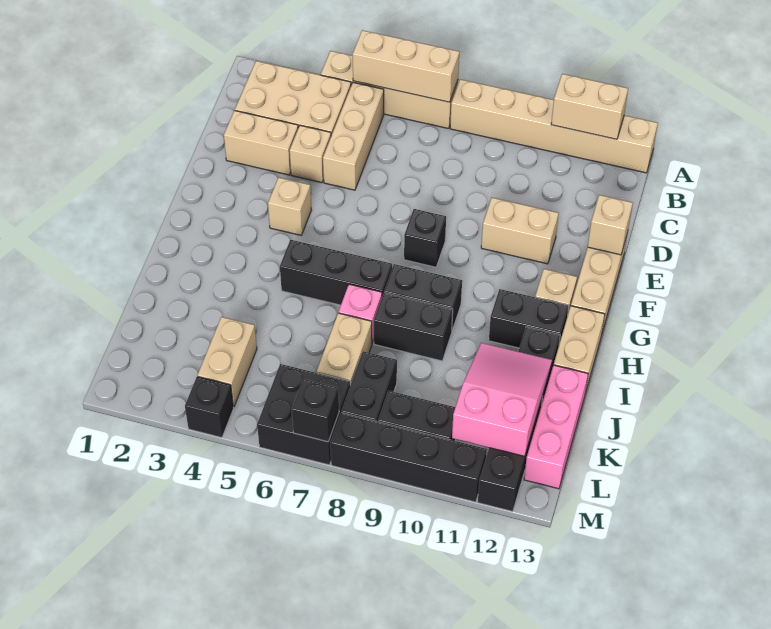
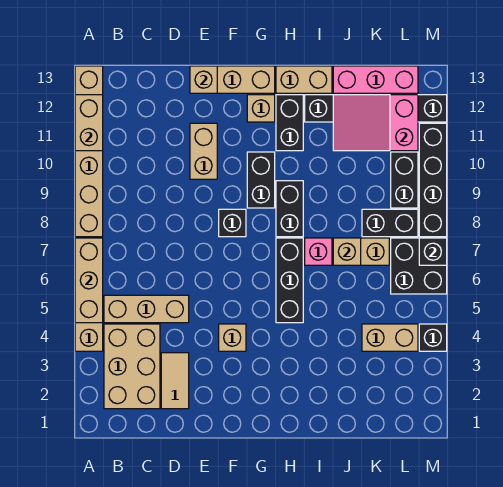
tan 1x2 brick [224,111,298,175] -> tan 1x2 tile [161,353,189,409]
tan 1x1 brick [290,125,331,183] -> tan 1x1 brick moved to [333,238,361,265]
black 1x2 brick [374,293,453,361] -> black 1x2 brick moved to [247,152,275,208]

